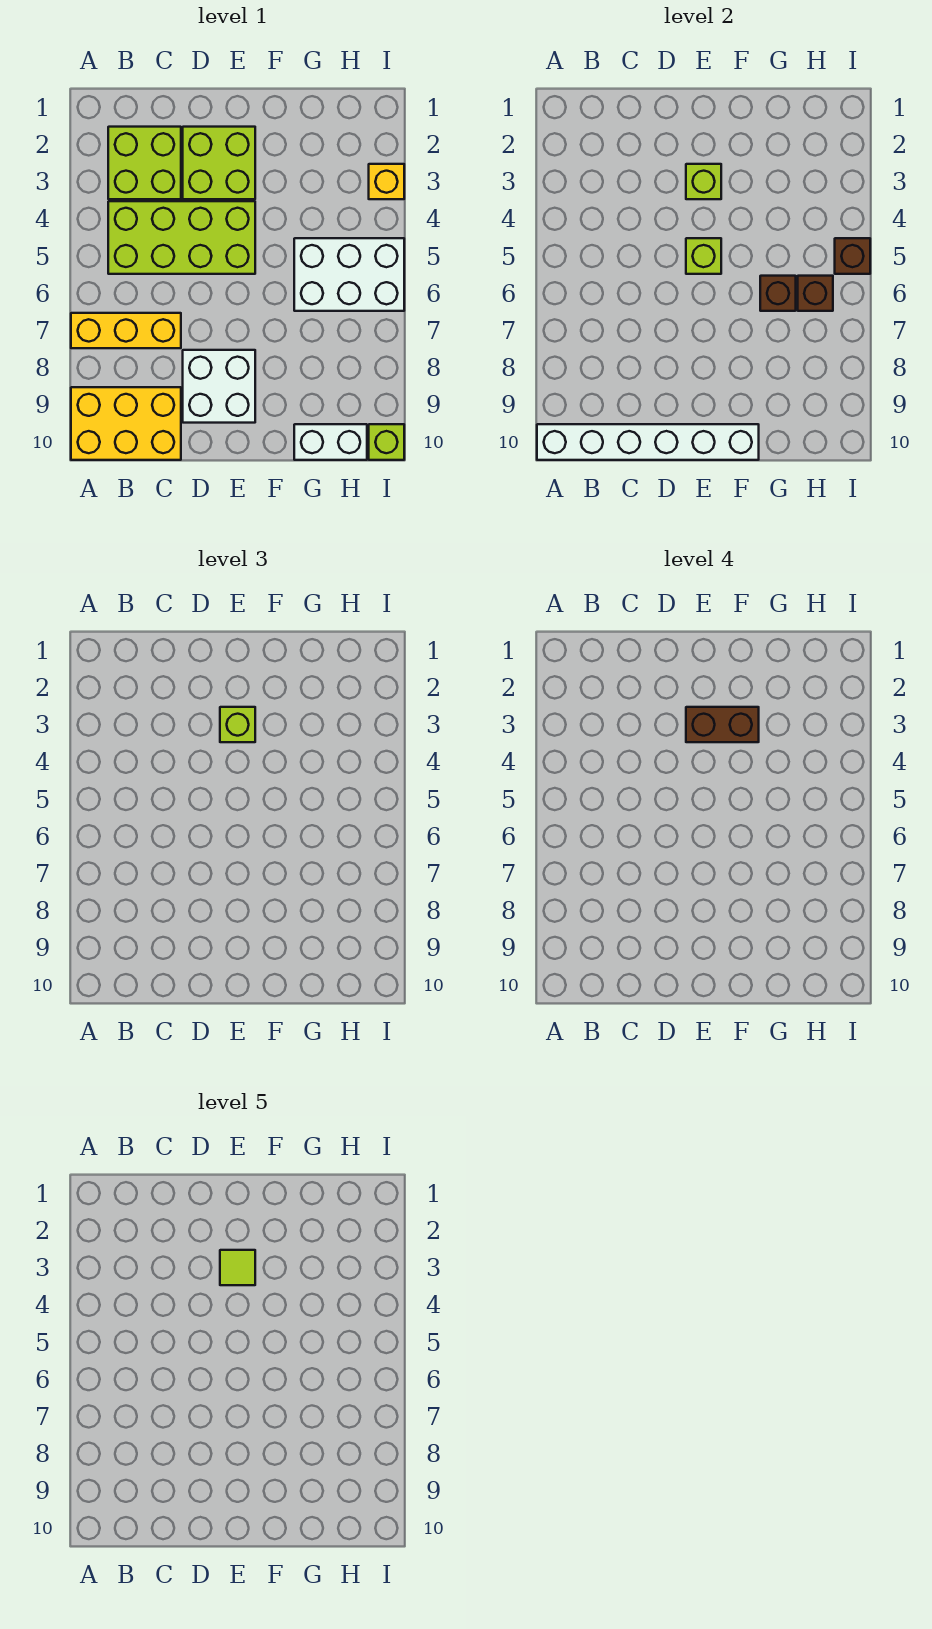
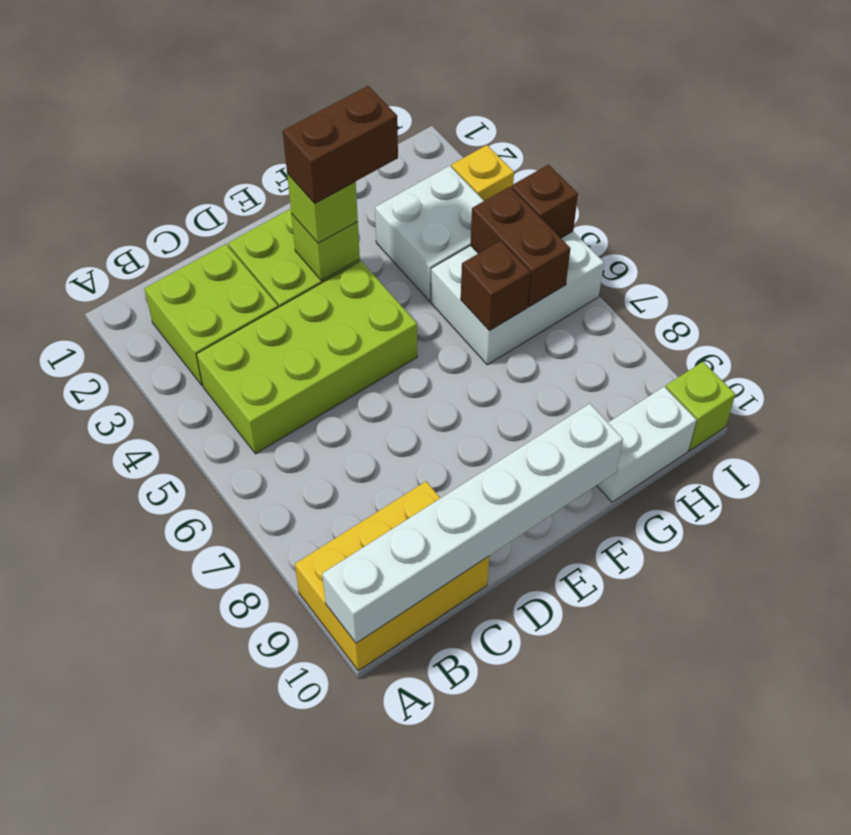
yellow 1x3 brick [71,313,181,348] -> none
white 2x2 brick [183,350,255,423] -> white 2x2 brick moved to [375,166,484,301]
lime 1x1 tile [220,1250,255,1285] -> none
lime 1x1 brick [686,238,721,274] -> none
brown 1x1 brick [798,276,833,311] -> brown 1x2 brick [471,187,570,307]

